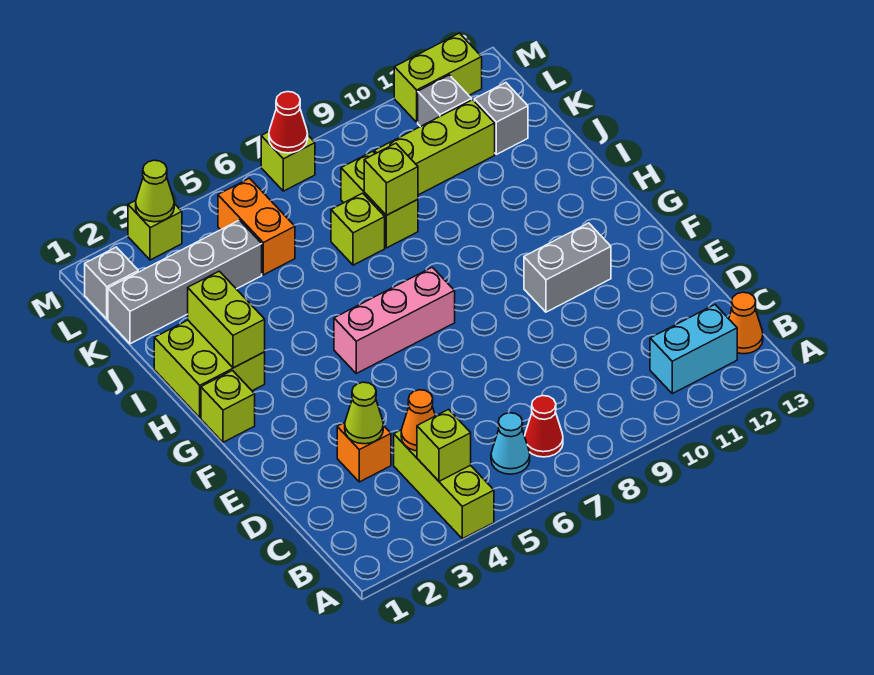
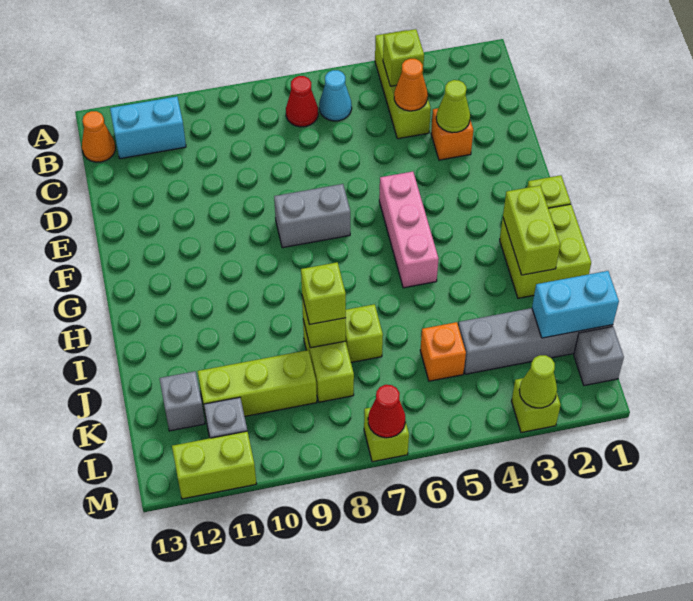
grey 1x2 brick [524,223,611,312] -> grey 1x2 brick moved to [274,184,350,248]
pink 1x3 brick [334,267,455,373] -> pink 1x3 brick turned to [379,172,439,288]
none -> lime 1x1 brick [301,262,346,325]
none -> cyan 1x2 brick [532,271,619,338]
orange 1x2 brick [218,178,295,275] -> orange 1x1 brick [420,322,466,381]

